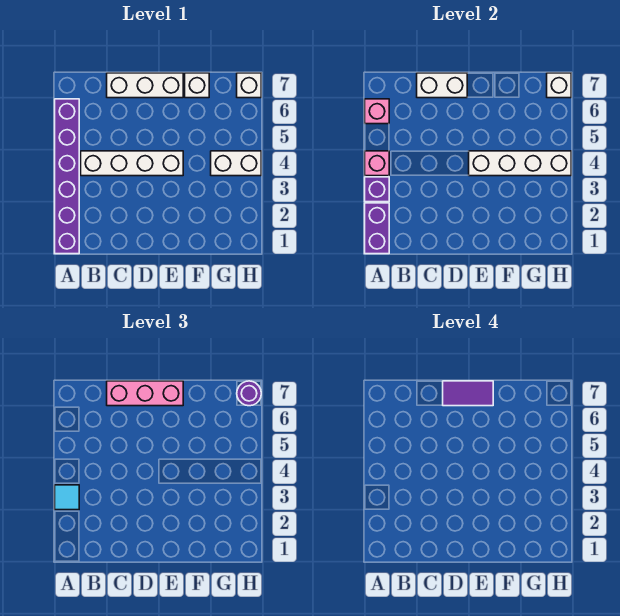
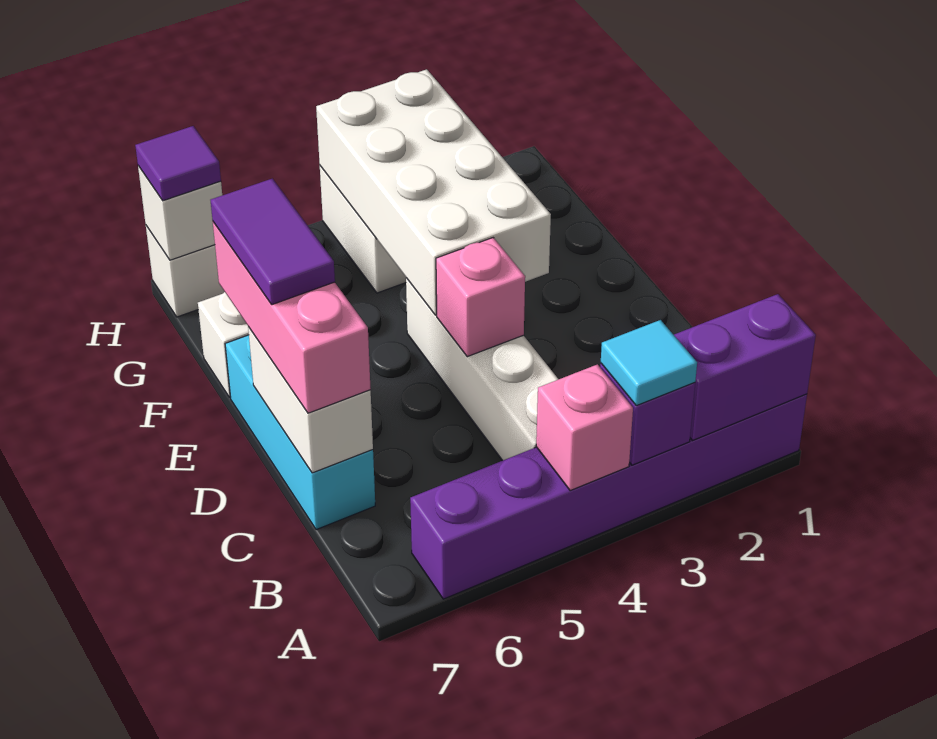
pink 1x1 brick [365,99,389,124] -> pink 1x1 brick moved to [436,238,525,357]
white 1x3 brick [107,73,183,98] -> cyan 1x3 brick [225,335,375,530]
white 1x4 brick [469,151,571,176] -> white 2x4 brick [316,69,551,315]
purple 1x1 round brick [237,381,261,406] -> purple 1x1 tile [135,126,221,201]

